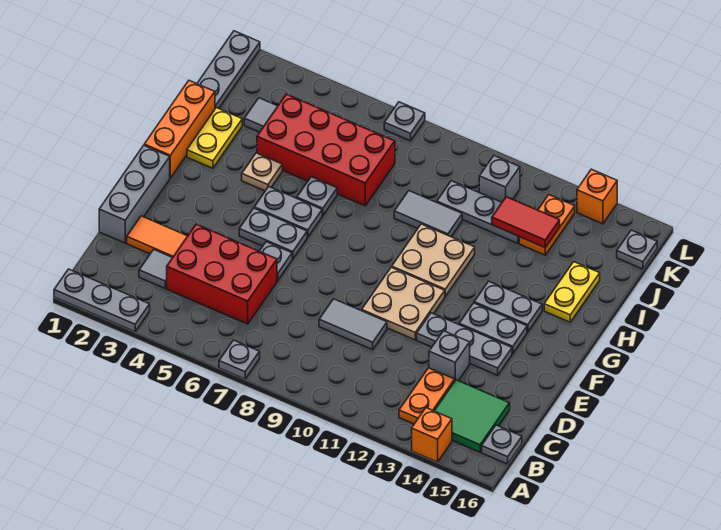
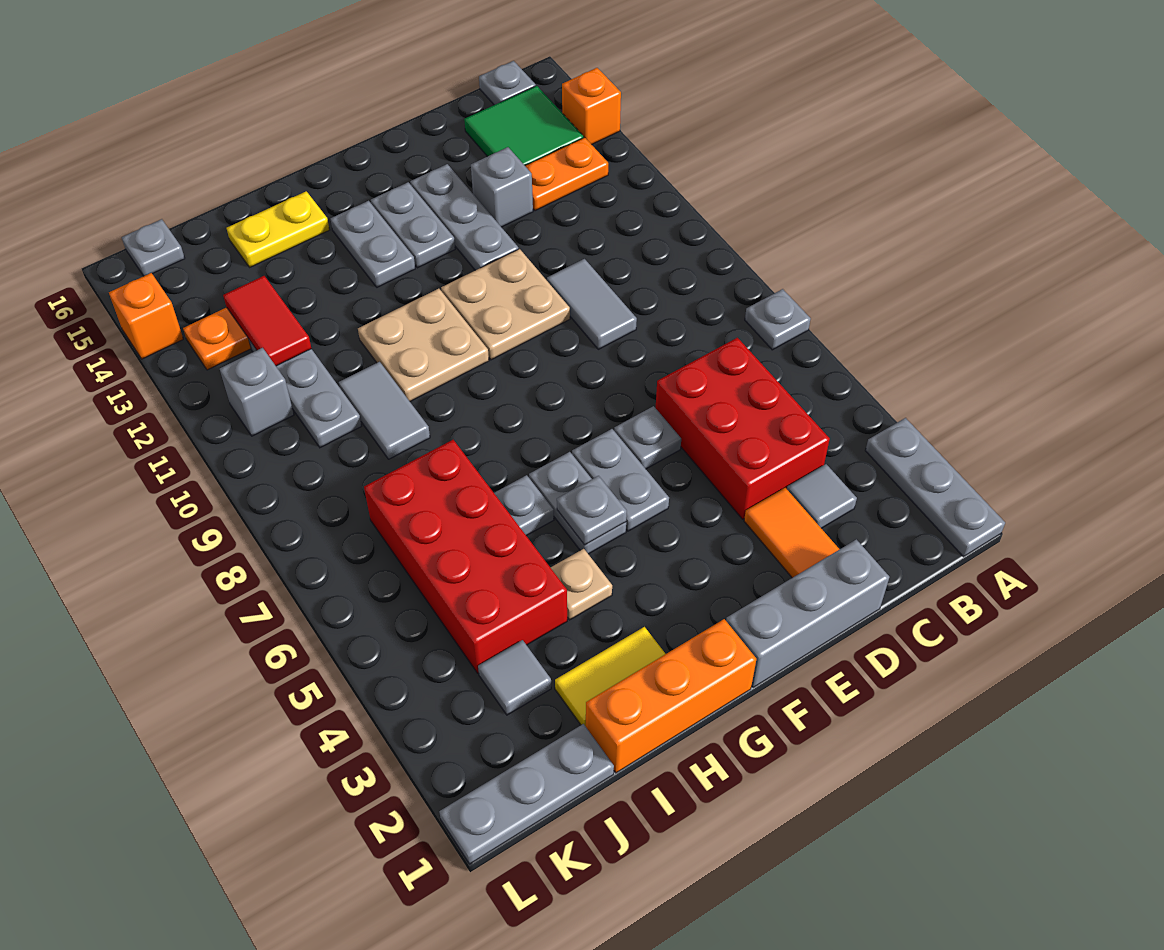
yellow 1x2 plate [187,108,242,168] -> yellow 1x2 tile [555,627,665,726]
grey 1x1 plate [384,102,425,141] -> grey 1x1 plate moved to [557,476,627,545]

